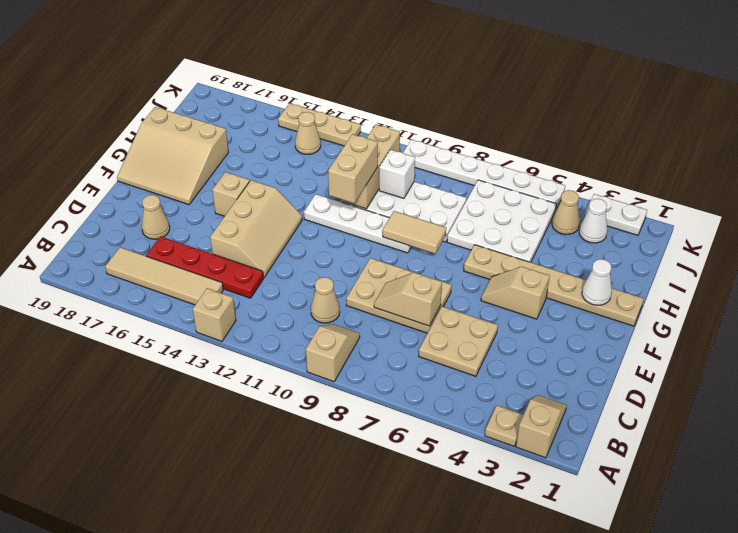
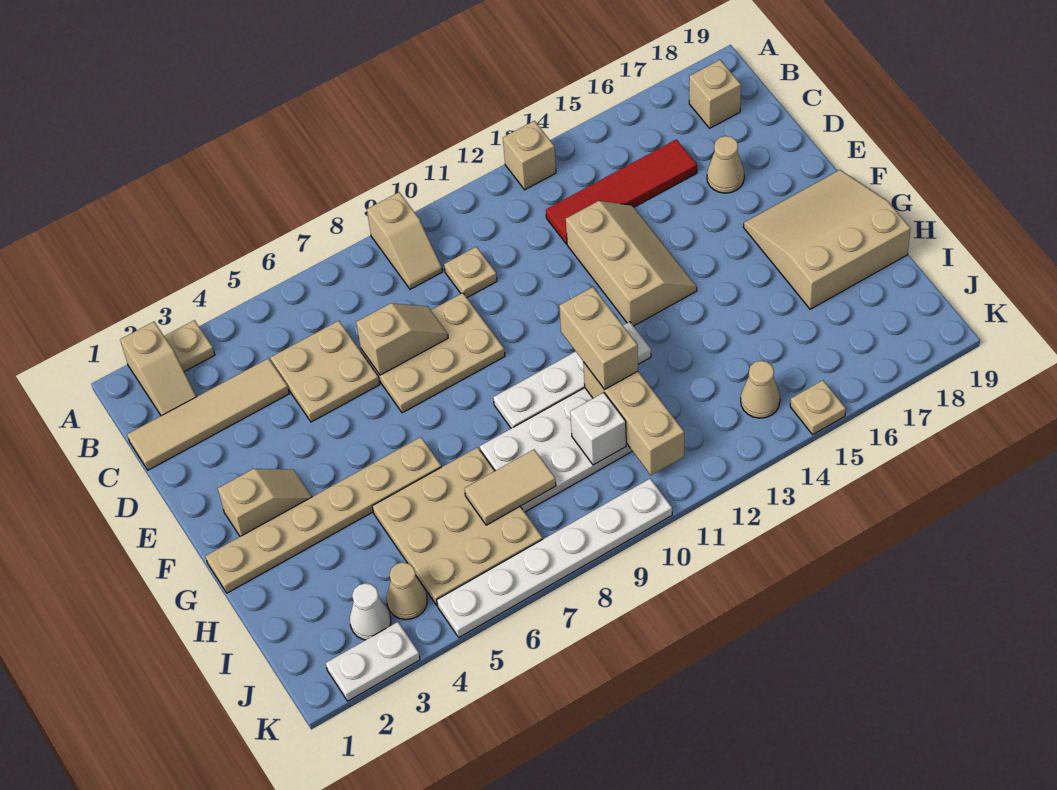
tan 1x4 tile [105,247,223,305] -> tan 1x4 tile moved to [127,358,289,470]
tan 1x1 cone [311,277,340,323] -> tan 1x1 plate [444,247,497,298]
red 1x4 plate [146,236,264,298] -> red 1x4 tile [546,139,697,244]
tan 2x3 slope [210,180,302,277] -> tan 2x3 slope turned to [566,201,697,326]
tan 1x2 slope [481,267,550,319] -> tan 1x2 slope moved to [218,469,312,537]
tan 1x1 brick [213,172,250,216] -> tan 1x1 brick moved to [689,60,741,128]
white 1x1 cone [582,259,612,305] -> none
tan 1x2 tile [383,211,446,254] -> tan 1x2 tile moved to [465,449,556,525]
white 3x3 plate [447,180,557,262] -> tan 3x3 plate [372,447,543,605]
tan 1x3 plate [278,103,361,146] -> tan 1x1 plate [790,380,846,435]

